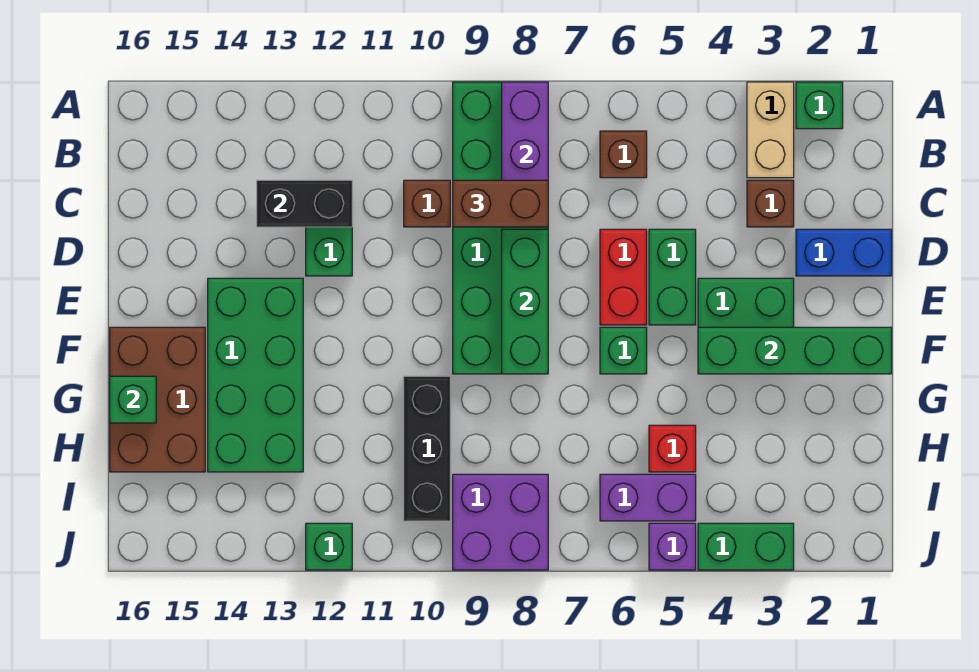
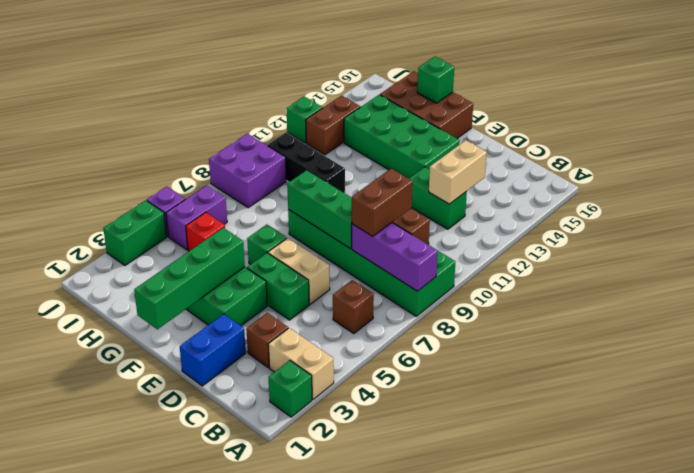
black 1x2 brick [257,180,352,227] -> tan 1x2 brick [429,140,487,204]
red 1x2 brick [600,229,647,325] -> tan 1x2 brick [268,238,330,304]
none -> brown 1x2 brick [306,96,360,155]

